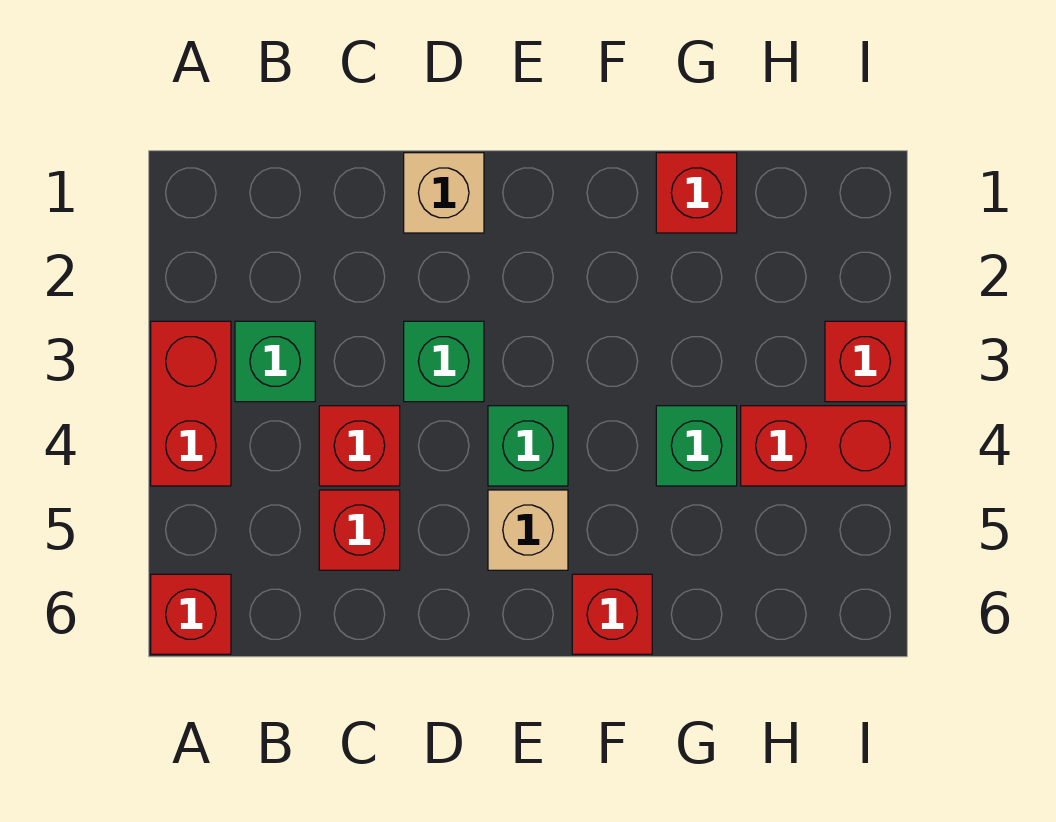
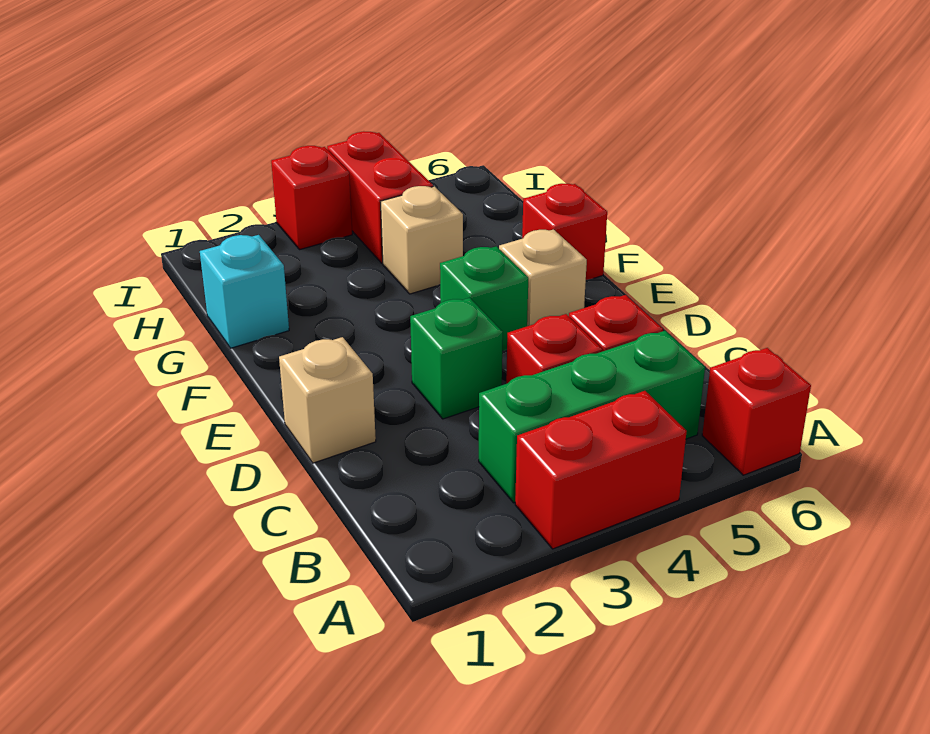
green 1x1 brick [235,321,315,402] -> green 1x3 brick [479,331,705,503]
red 1x1 brick [656,153,737,233] -> cyan 1x1 brick [200,235,289,348]
green 1x1 brick [656,406,737,486] -> tan 1x1 brick [380,186,463,294]

